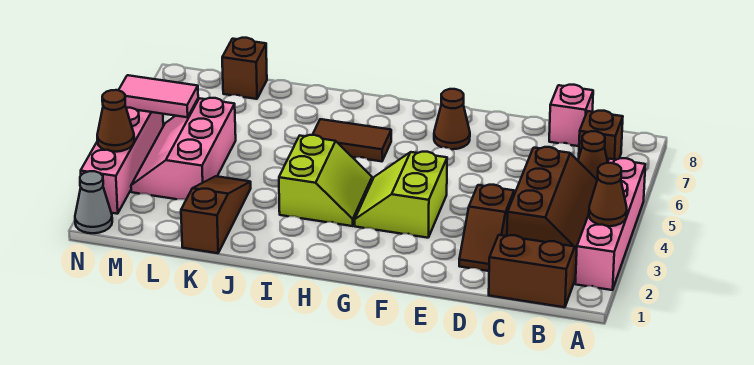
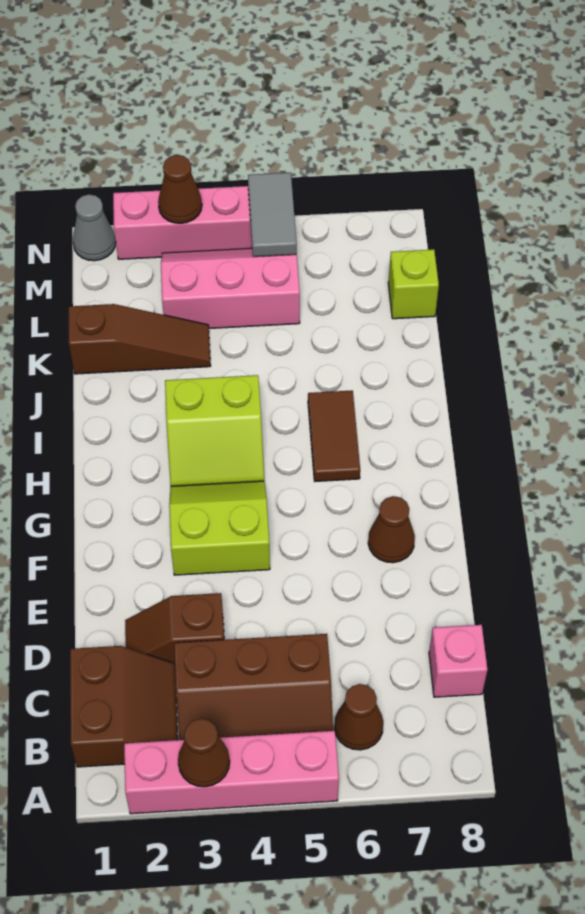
brown 1x1 brick [579,111,623,162] -> none
brown 1x1 brick [222,38,267,99] -> lime 1x1 brick [388,249,439,319]
pink 1x2 tile [119,75,198,117] -> grey 1x2 tile [248,172,297,257]

